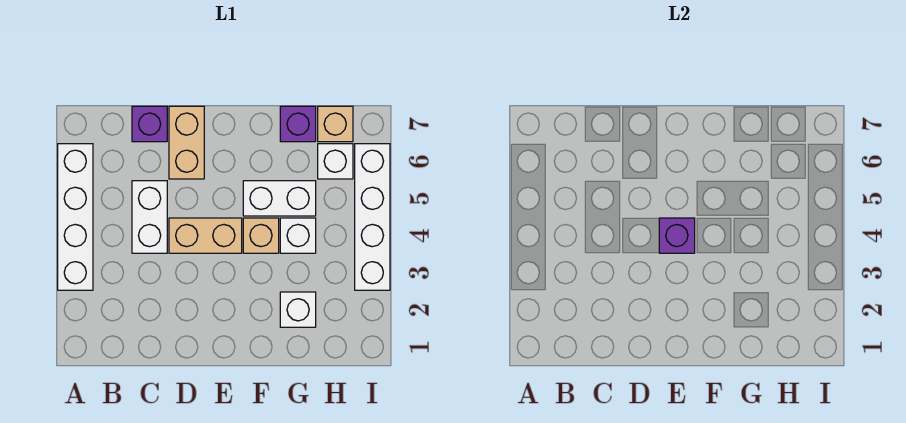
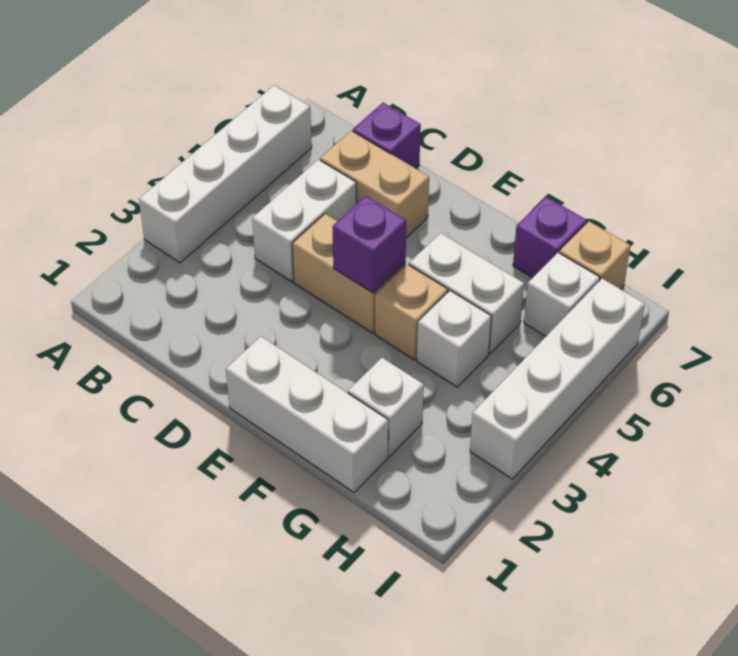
tan 1x2 brick [169,106,204,179] -> tan 1x2 brick turned to [320,131,429,238]
none -> white 1x3 brick [226,336,388,493]

